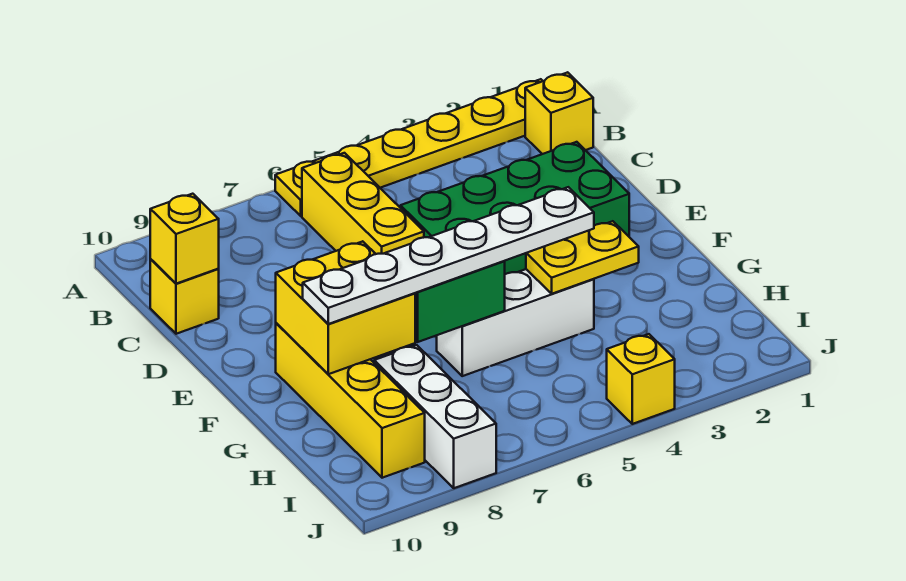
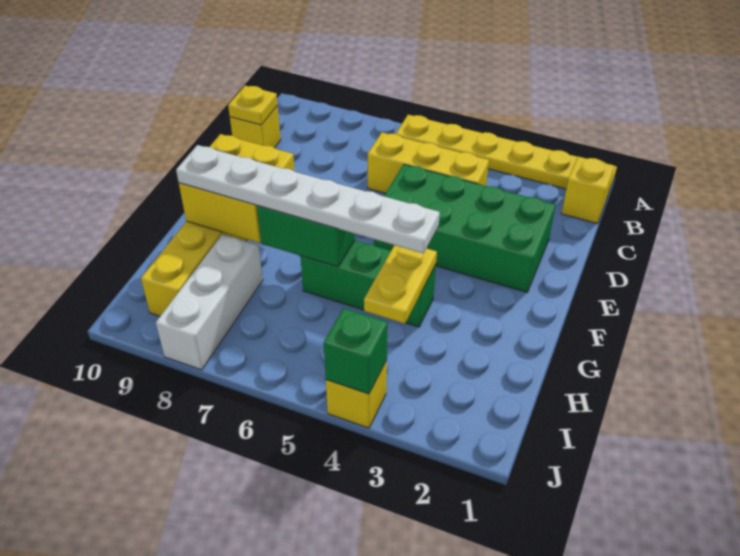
yellow 1x3 brick [302,153,424,254] -> yellow 1x3 brick turned to [368,132,489,193]
yellow 1x1 brick [150,194,219,284] -> yellow 1x1 plate [228,86,277,125]
yellow 1x2 plate [526,221,639,294] -> yellow 1x2 plate turned to [364,245,437,324]
white 1x3 brick [437,269,594,376] -> green 1x3 brick [300,240,436,327]
none -> green 1x1 brick [324,308,388,394]

